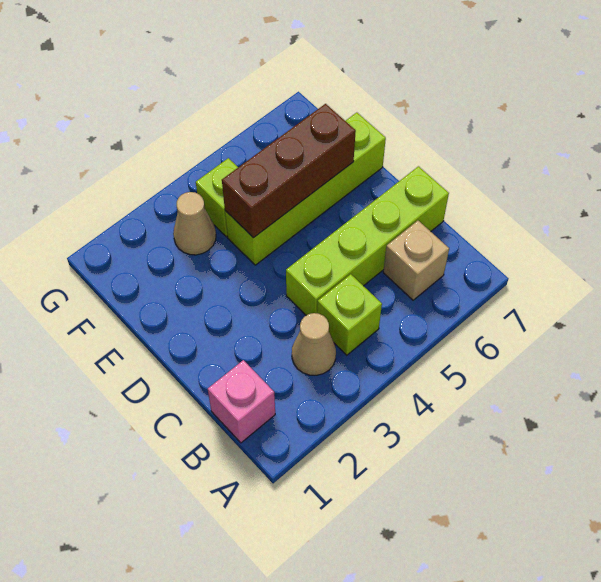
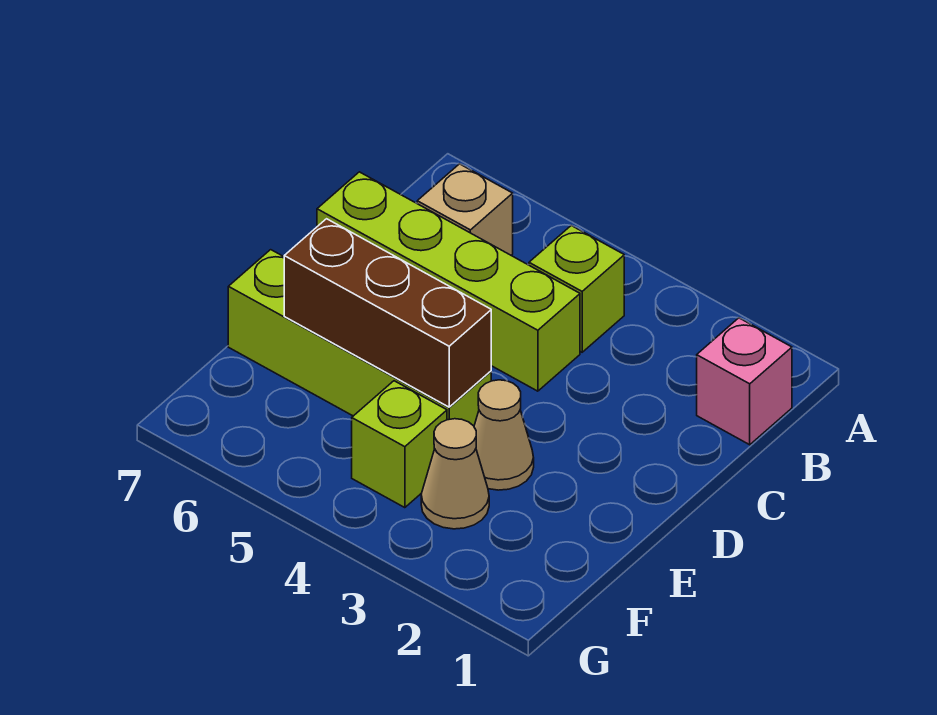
tan 1x1 cone [292,313,336,375] -> tan 1x1 cone moved to [474,380,534,490]

